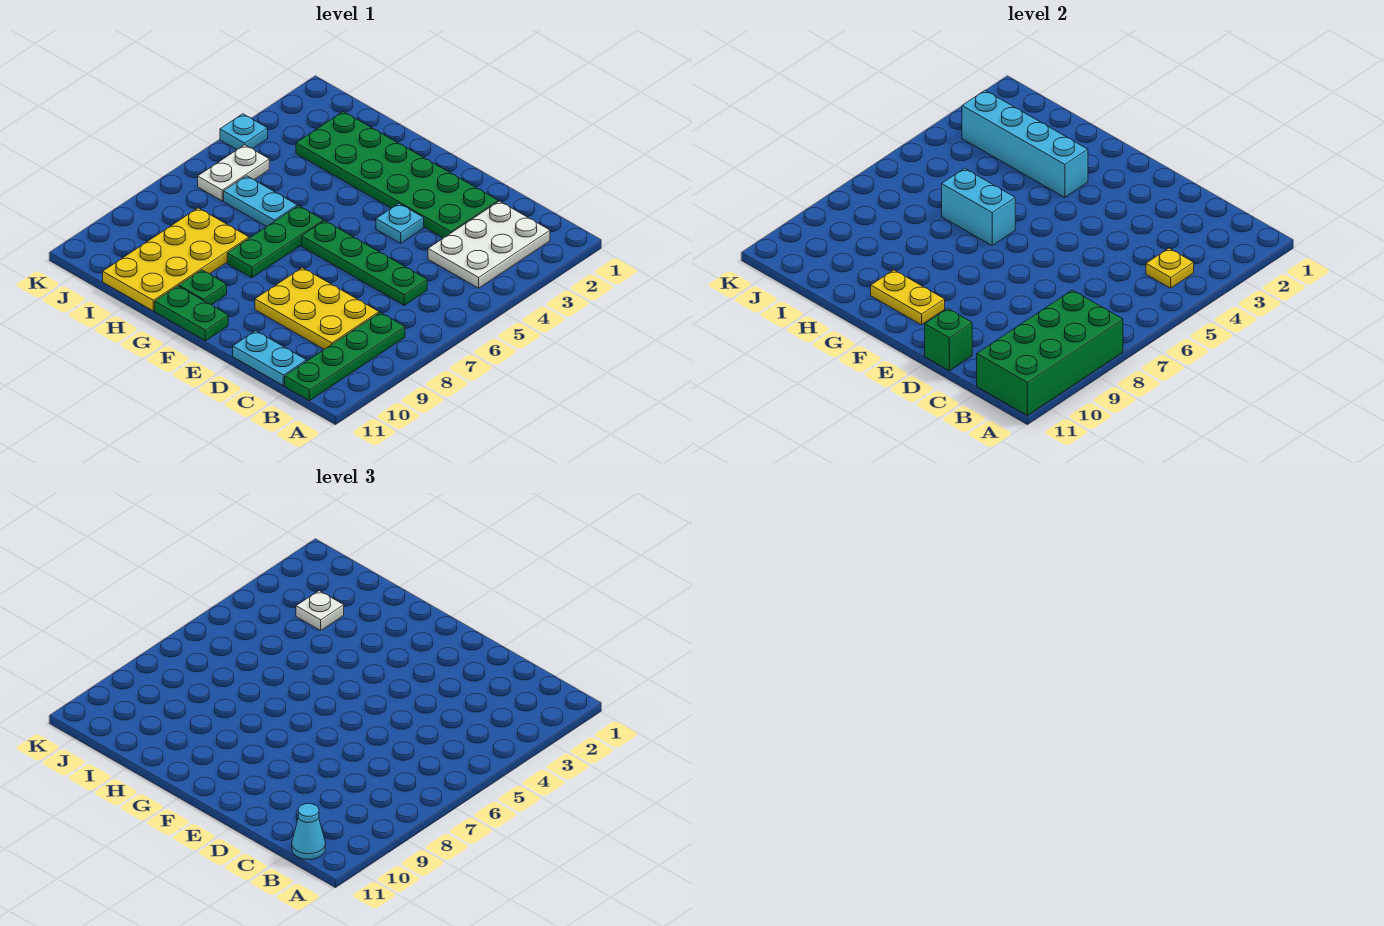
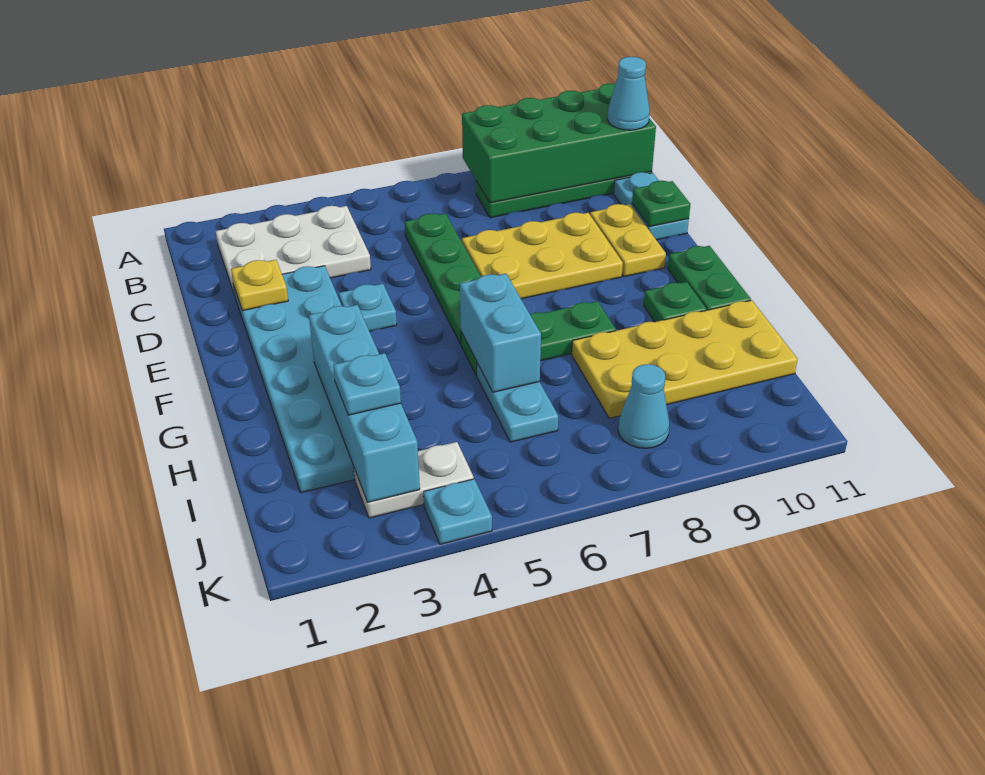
yellow 1x1 plate [1146,248,1194,288] -> yellow 1x1 plate moved to [231,260,288,311]
yellow 2x3 plate [255,268,379,349] -> yellow 2x3 plate turned to [462,213,623,299]
green 2x6 plate [296,112,498,238] -> cyan 2x6 plate [233,266,355,493]
green 1x1 brick [925,308,972,371] -> green 1x1 plate [632,181,691,227]
yellow 1x2 plate [871,270,945,325] -> yellow 1x2 plate moved to [590,204,666,277]
white 1x1 plate [296,591,344,630] -> cyan 1x1 plate [333,353,401,415]
white 1x2 plate [198,145,269,201] -> white 1x2 plate moved to [354,442,474,518]
none -> cyan 1x1 cone [618,364,669,448]

